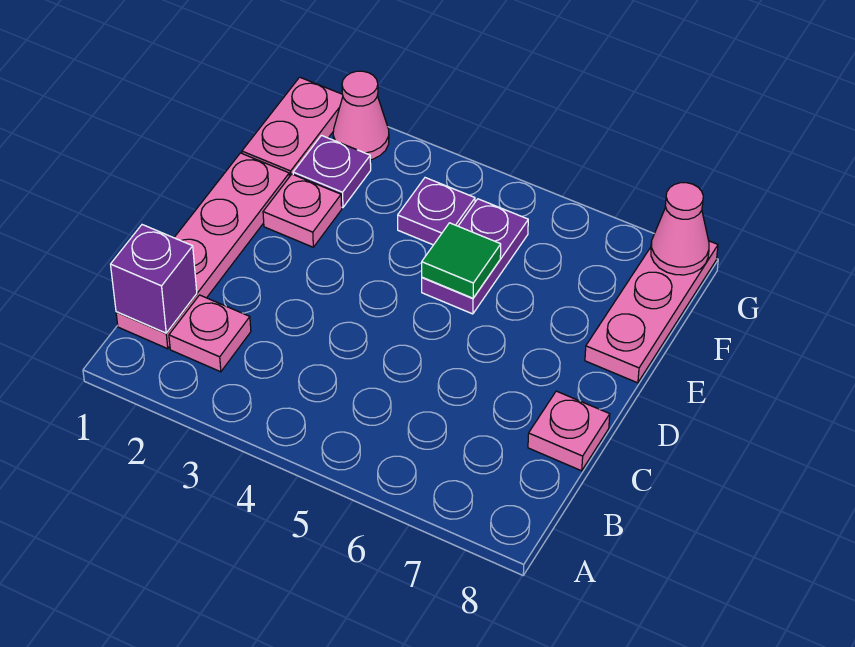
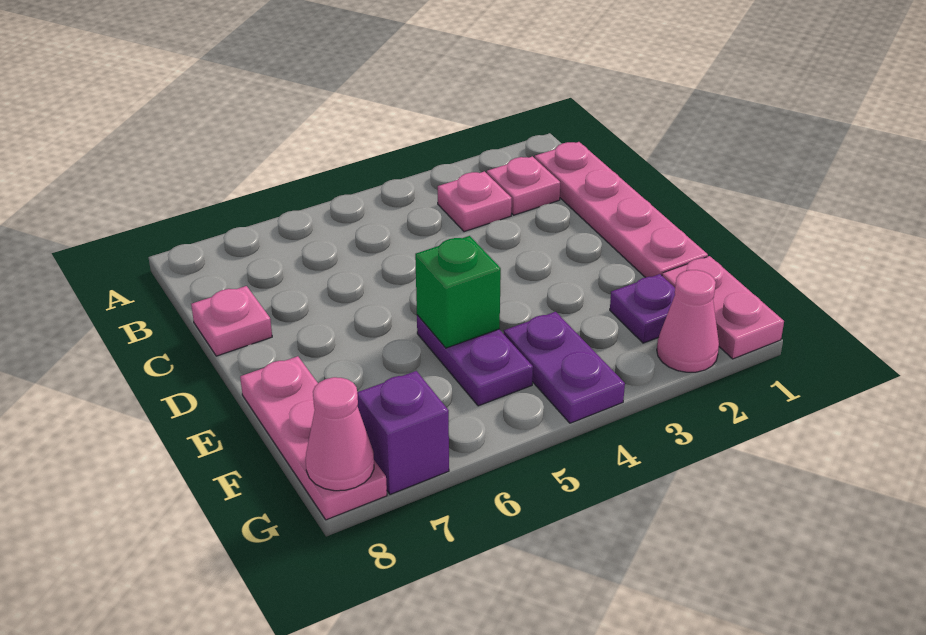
purple 1x1 brick [111,225,197,333] -> purple 1x1 brick moved to [357,371,449,494]
pink 1x1 plate [263,174,342,247] -> pink 1x1 plate moved to [438,171,512,232]
green 1x1 tile [422,223,501,298] -> green 1x1 brick [415,236,501,348]
purple 1x1 plate [398,178,475,245] -> purple 1x2 plate [504,312,625,423]

